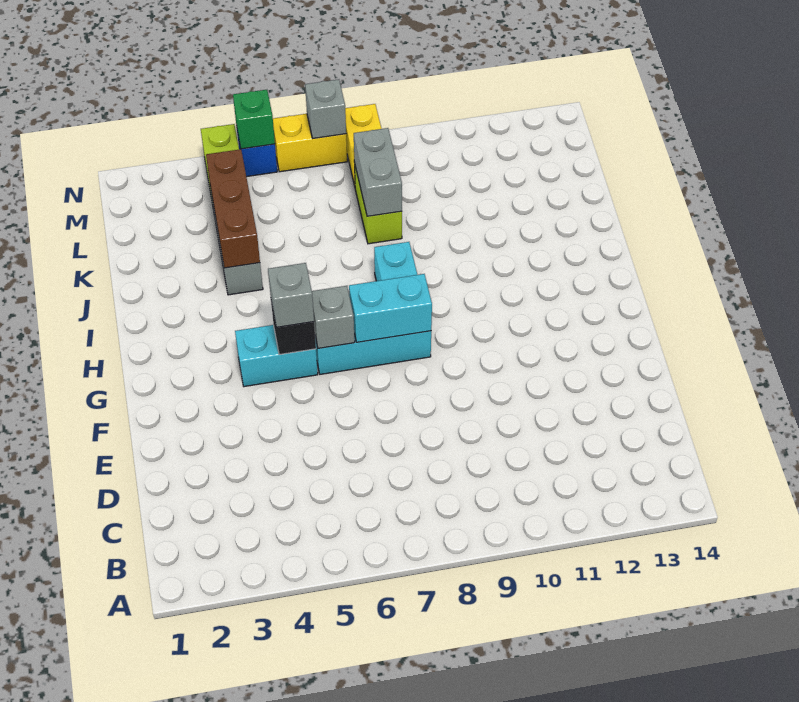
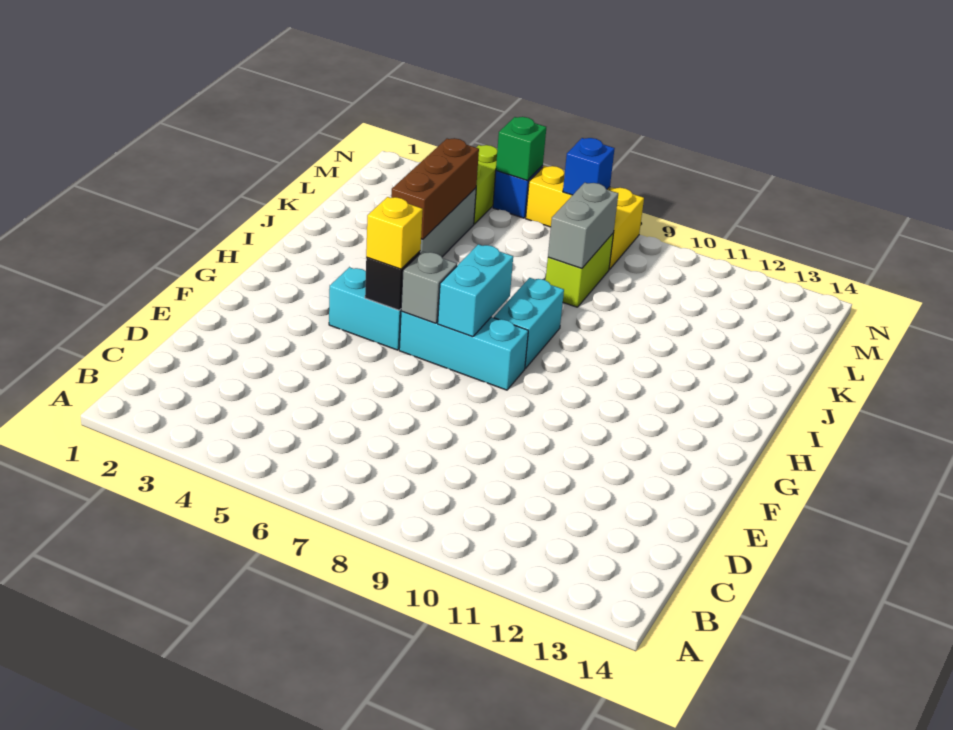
grey 1x1 brick [268,263,314,327] -> yellow 1x1 brick [366,197,423,269]
cyan 1x2 brick [349,274,432,342] -> cyan 1x2 brick turned to [438,244,513,337]
grey 1x1 brick [305,79,346,139] -> blue 1x1 brick [563,138,615,195]

